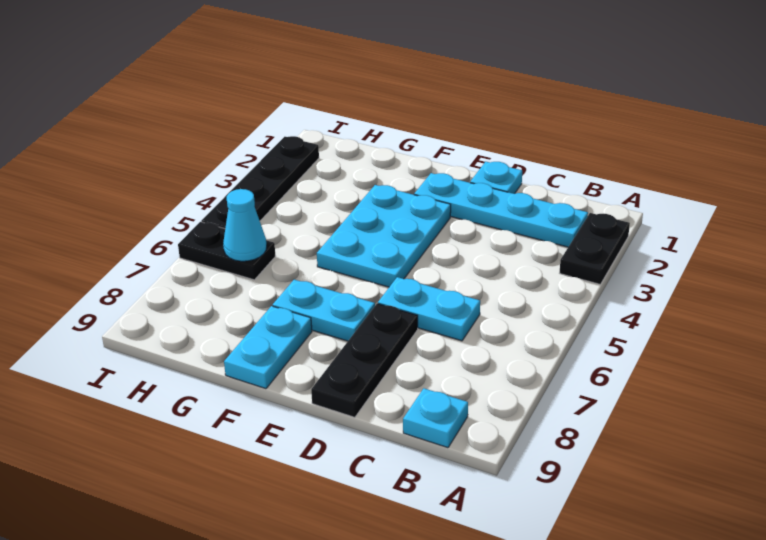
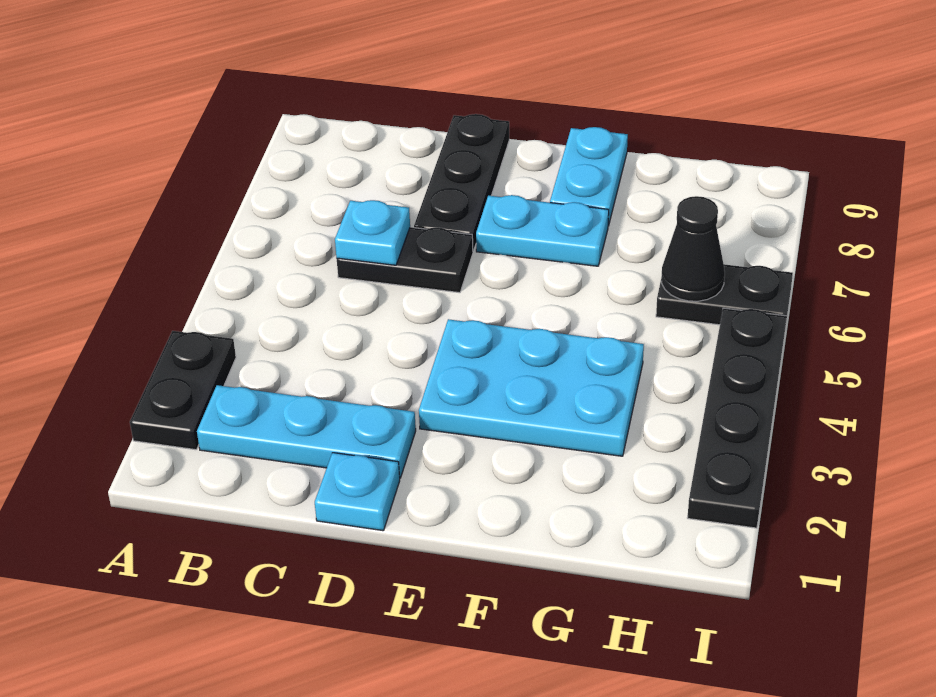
cyan 1x4 plate [414,173,588,247] -> cyan 1x3 plate [197,385,416,478]
cyan 1x1 plate [403,388,468,448] -> cyan 1x1 plate moved to [335,200,410,265]
cyan 1x2 plate [378,277,480,341] -> black 1x2 plate [337,227,473,293]
cyan 2x3 plate [317,185,451,287] -> cyan 2x3 plate turned to [419,319,644,456]
cyan 1x1 cone [223,189,267,261] -> black 1x1 cone [661,196,725,301]

